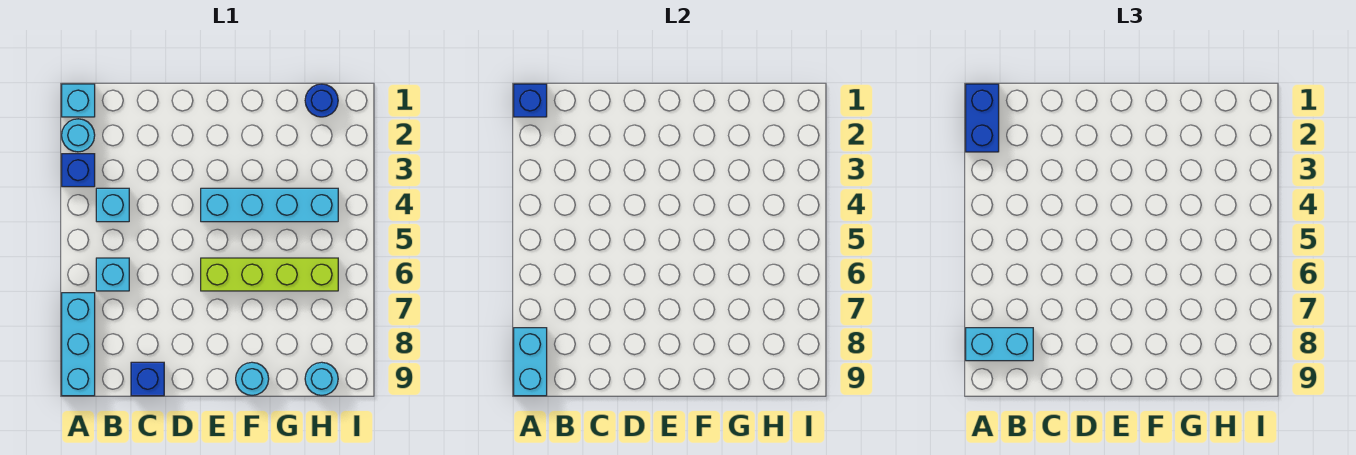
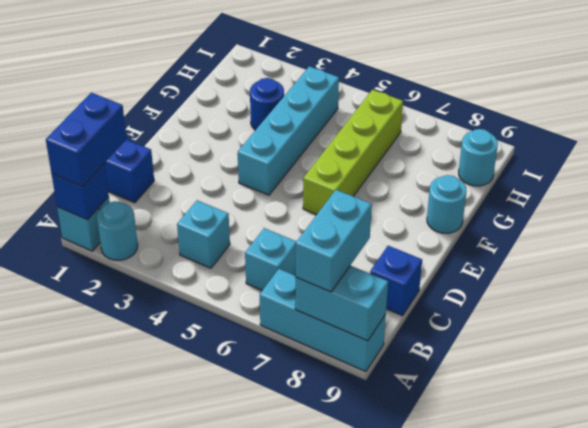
blue 1x2 brick [966,84,999,152] -> blue 1x2 brick turned to [46,93,126,187]
blue 1x1 brick [62,154,95,187] -> blue 1x1 brick moved to [104,139,154,203]
blue 1x1 round brick [305,84,338,117] -> blue 1x1 round brick moved to [250,78,284,130]

